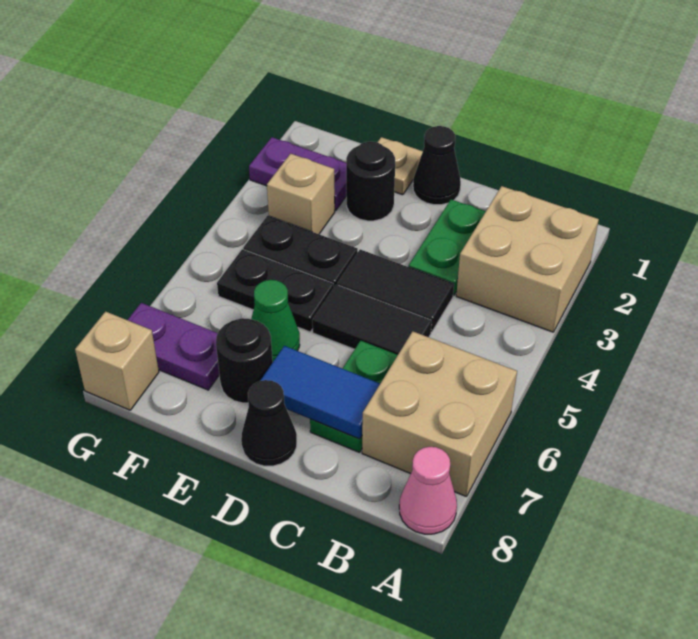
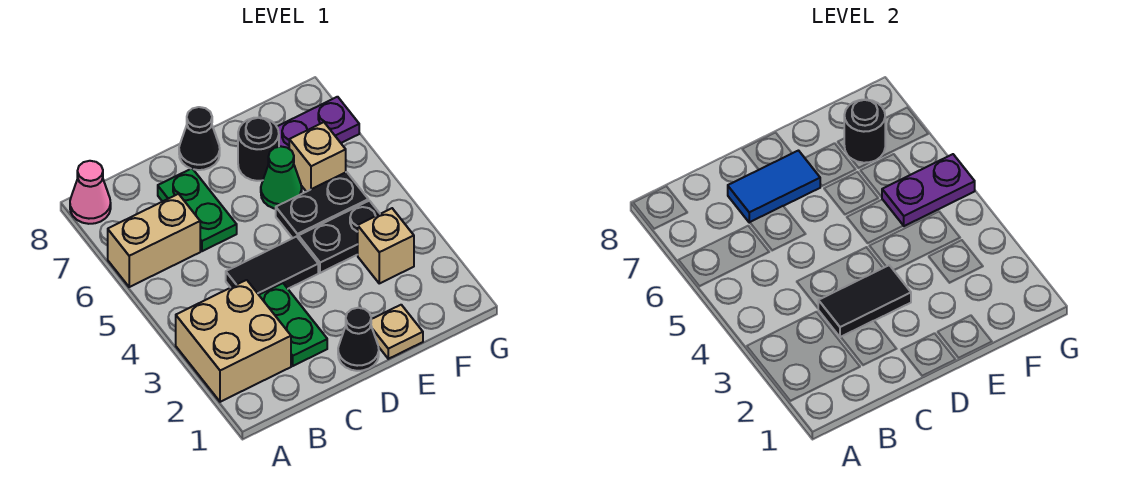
tan 2x2 brick [362,331,517,497] -> tan 1x2 brick [108,194,200,287]
black 1x2 tile [312,285,432,355] -> black 1x2 tile moved to [818,265,911,337]
black 1x1 round brick [346,142,395,221] -> black 1x1 round brick moved to [844,100,885,163]
purple 1x2 plate [249,137,346,211] -> purple 1x2 plate moved to [882,154,975,226]
tan 1x1 brick [75,312,159,410] -> tan 1x1 brick moved to [289,122,346,192]

